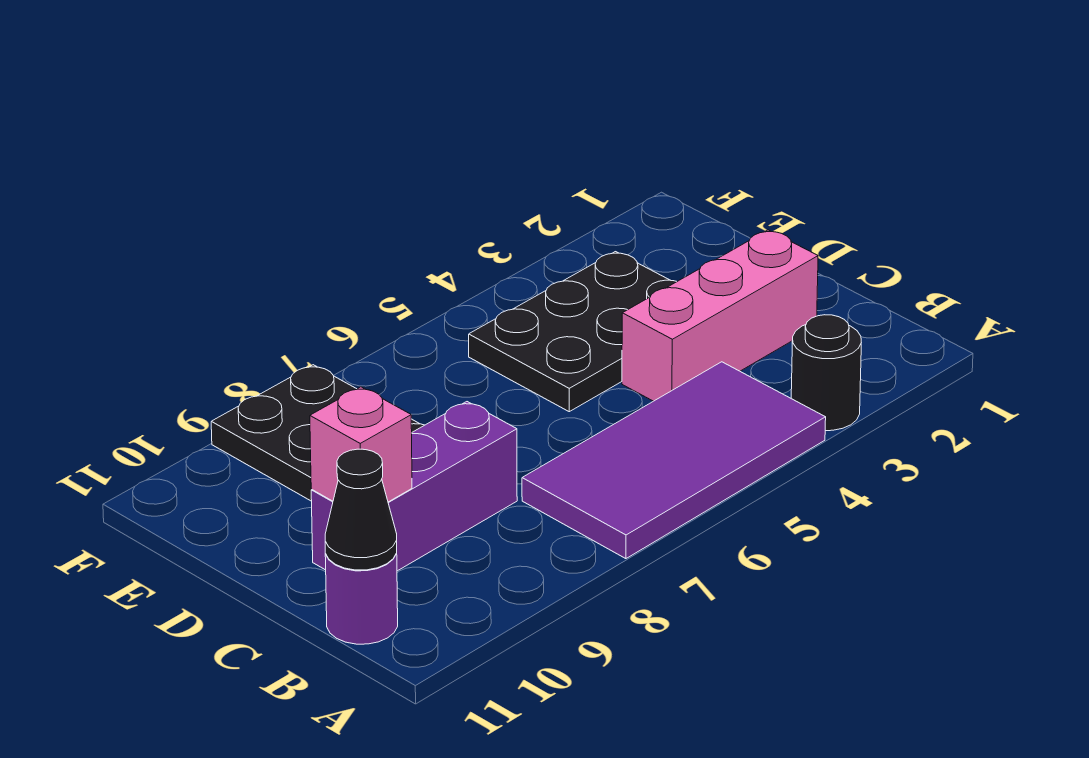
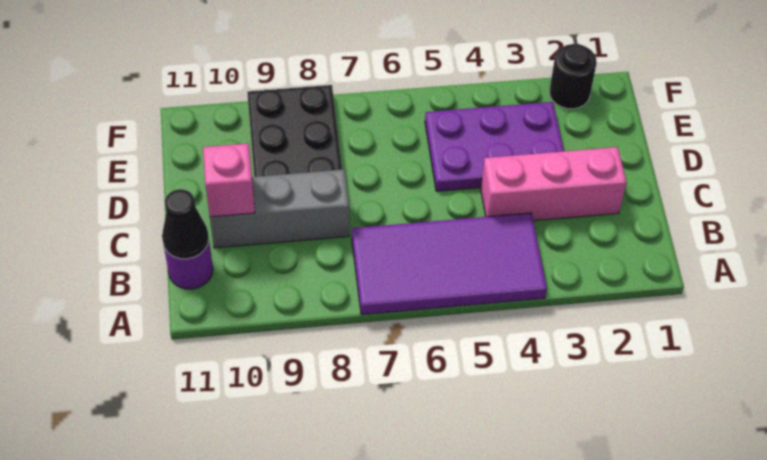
black 1x1 round brick [791,315,861,431] -> black 1x1 round brick moved to [550,44,597,109]
purple 1x3 brick [311,402,517,571] -> grey 1x3 brick [210,170,349,248]
black 2x3 plate [469,252,677,412] -> purple 2x3 plate [425,102,564,191]

